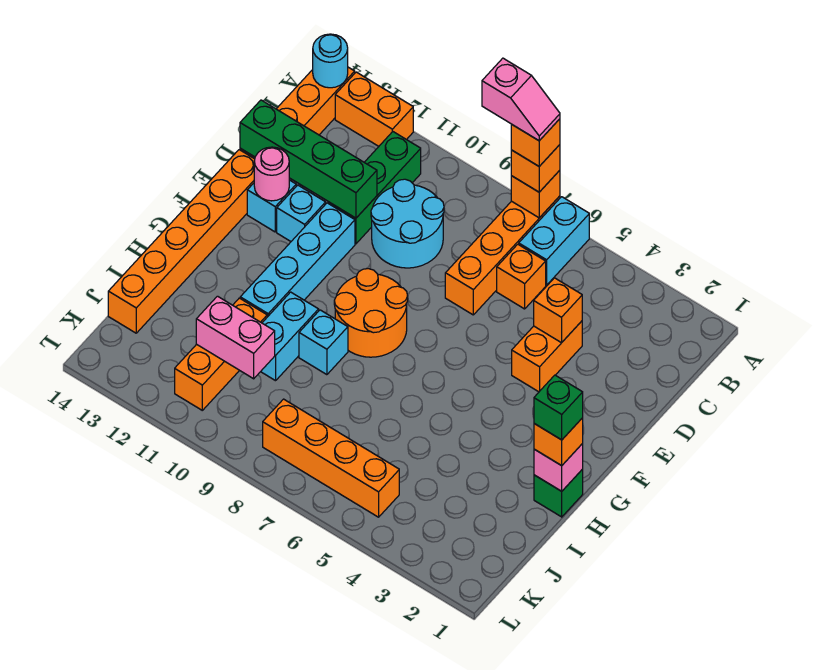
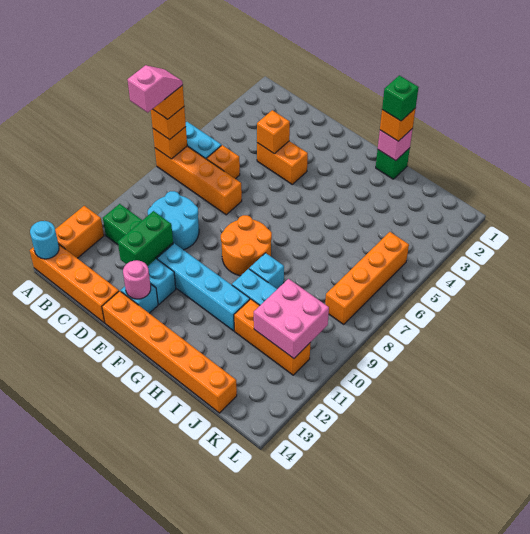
green 1x4 brick [240,100,377,218] -> green 1x2 brick [118,211,173,265]
pink 1x2 brick [196,296,275,379] -> pink 2x2 brick [254,279,329,359]

